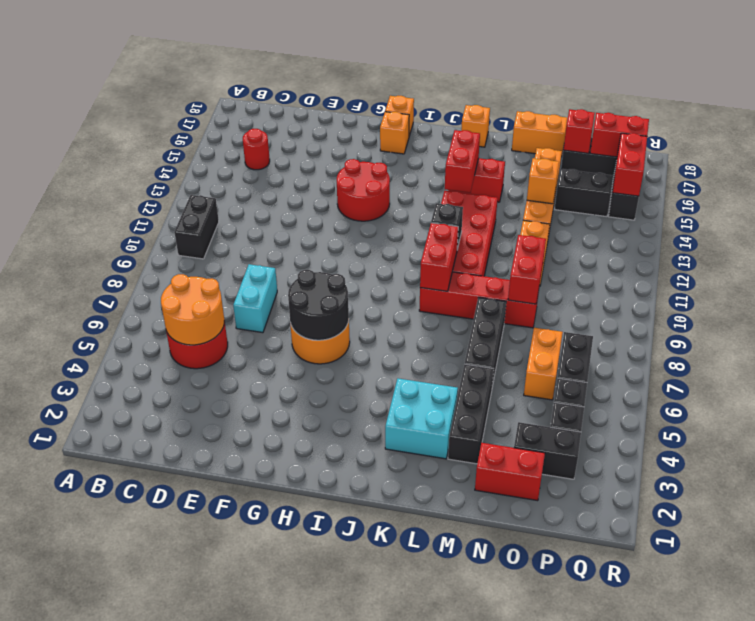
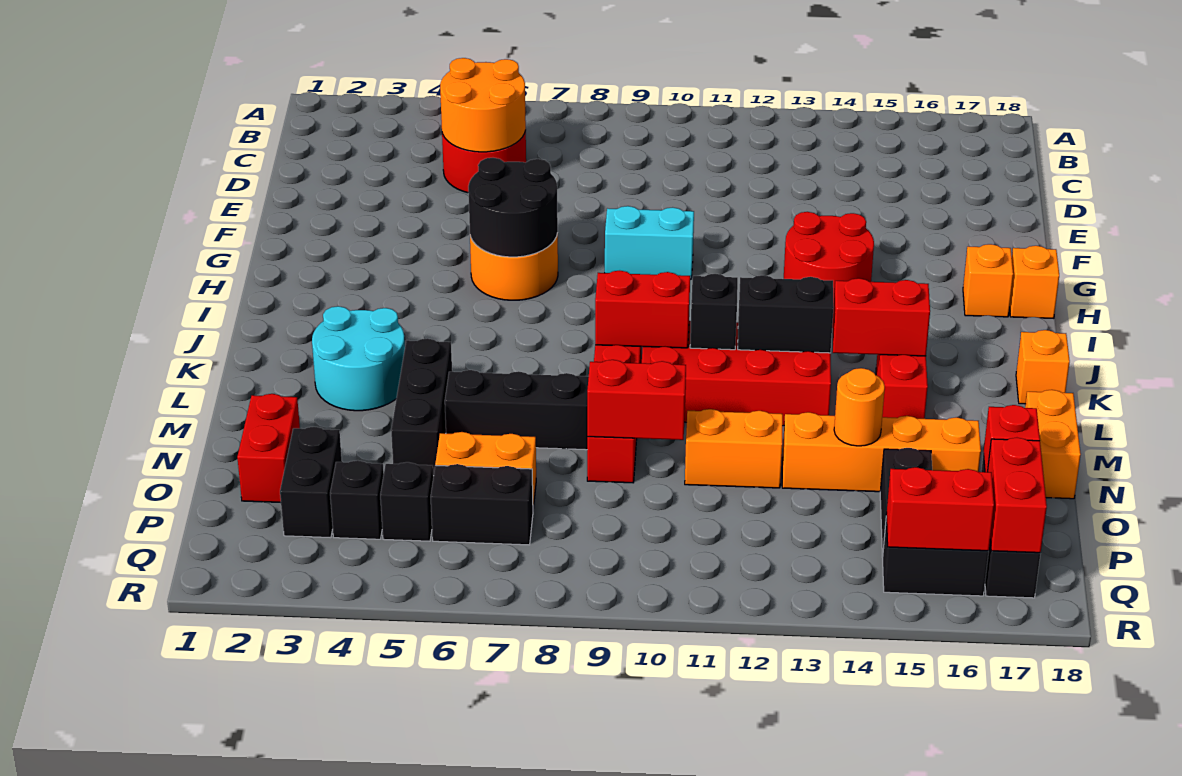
black 1x2 brick [174,195,219,259] -> black 1x2 brick moved to [738,275,834,353]
red 1x1 round brick [243,129,270,170] -> none
cyan 1x2 brick [233,264,277,333] -> cyan 1x2 brick moved to [605,206,694,279]
cyan 2x2 brick [385,378,458,459] -> cyan 2x2 round brick [312,306,405,411]
black 1x3 brick [448,364,494,464] -> black 1x3 brick turned to [391,338,452,475]
orange 1x1 brick [527,158,559,204] -> orange 1x1 round brick [834,368,885,446]

